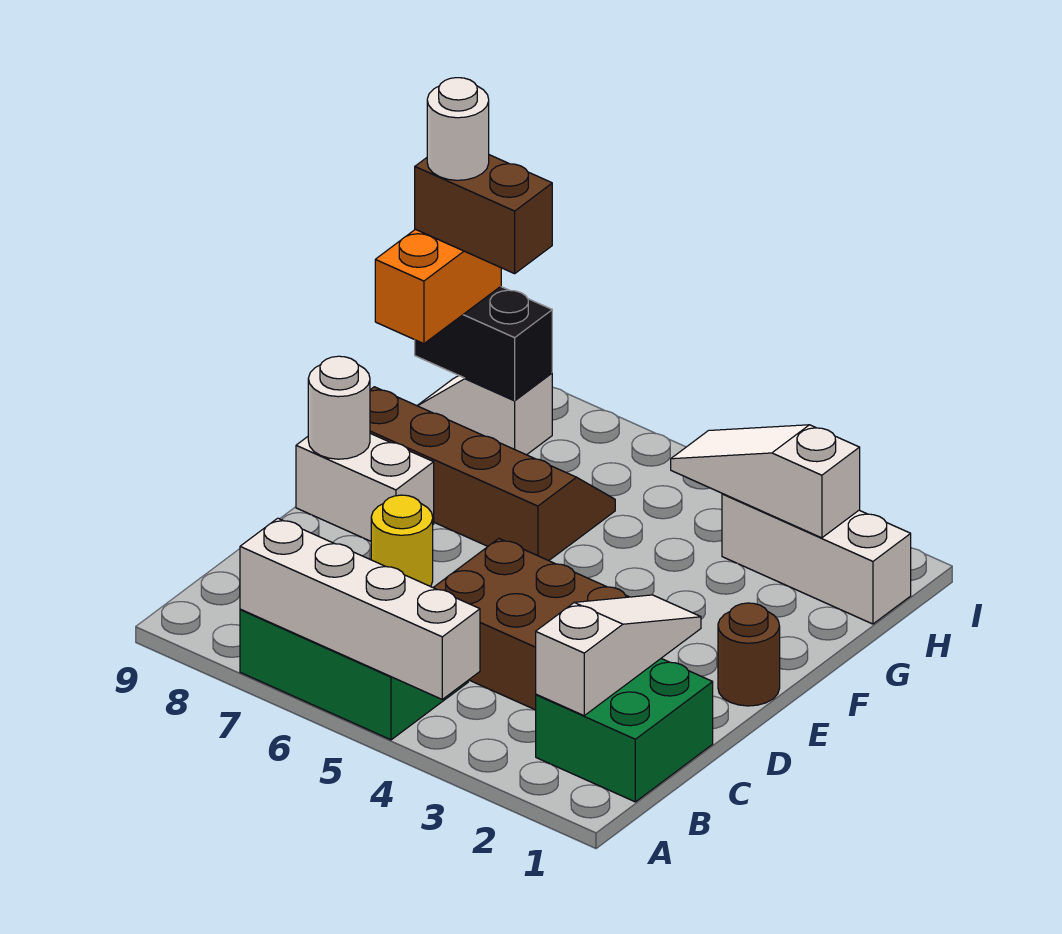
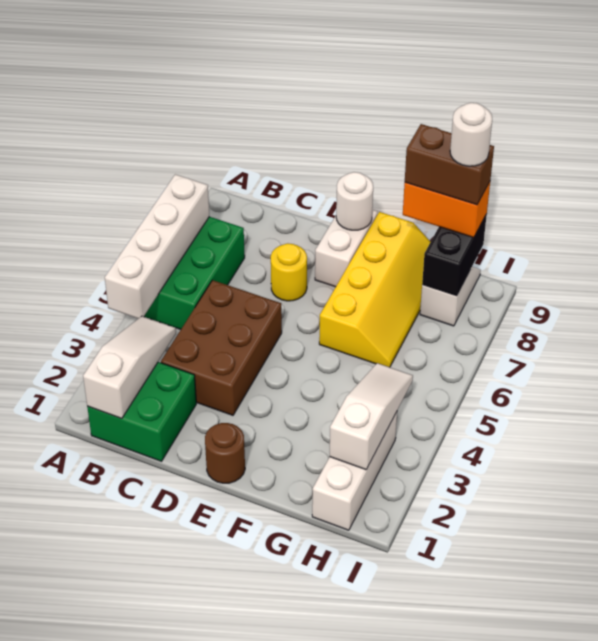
white 1x3 slope [536,595,701,716] -> white 1x3 slope turned to [83,316,176,419]
brown 2x4 slope [370,387,615,561] -> yellow 2x4 slope [319,212,430,367]
brown 1x2 brick [415,155,552,274] -> brown 1x2 brick turned to [405,124,494,205]

